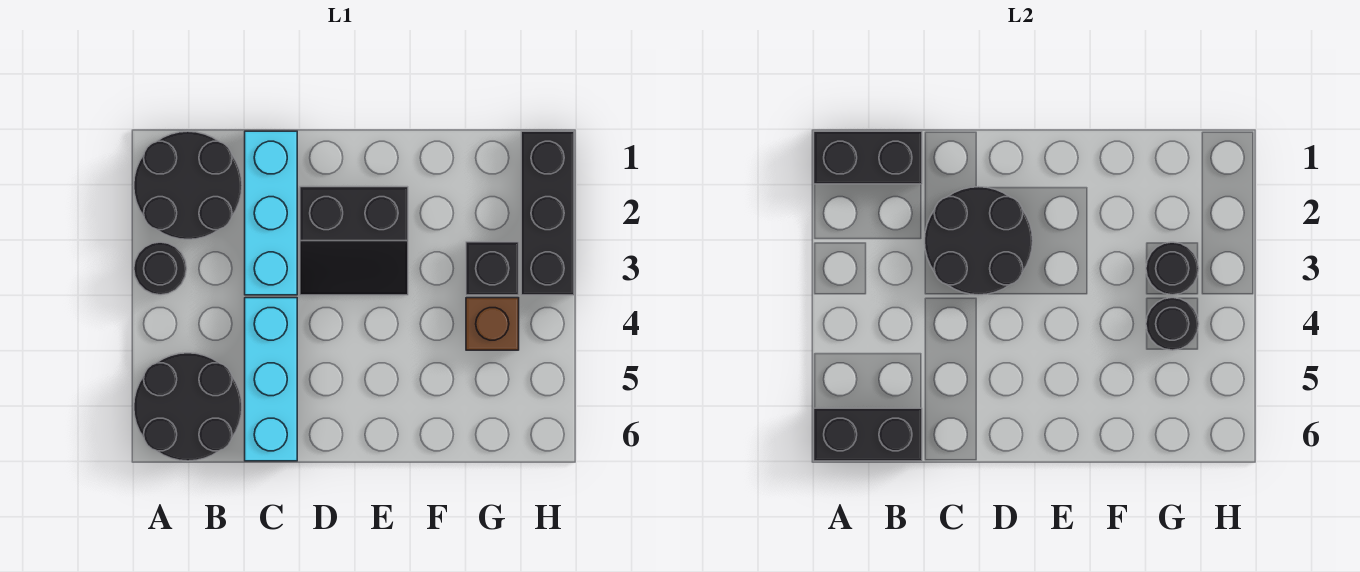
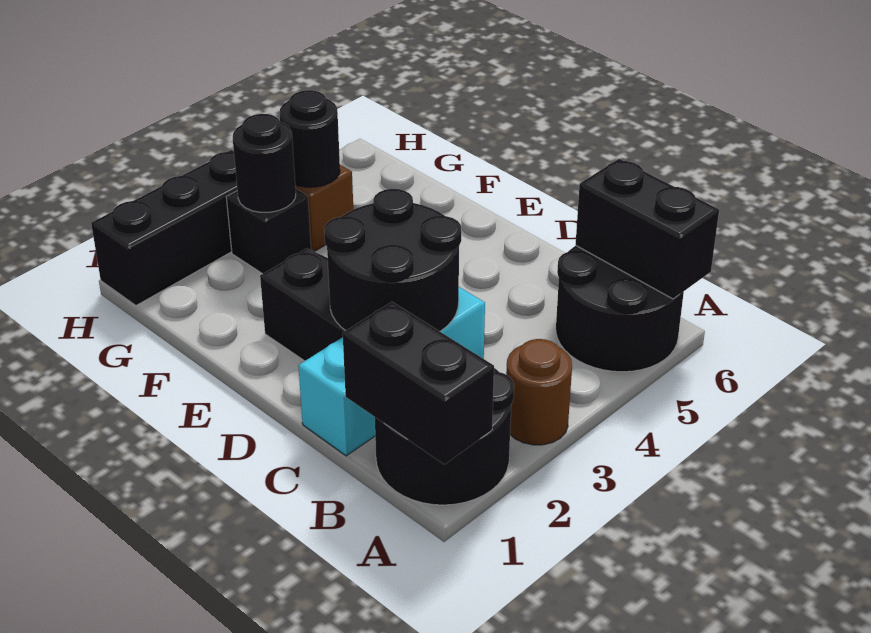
black 1x1 round brick [134,242,186,295] -> brown 1x1 round brick [506,339,572,445]
cyan 1x3 brick [245,298,297,461] -> none

